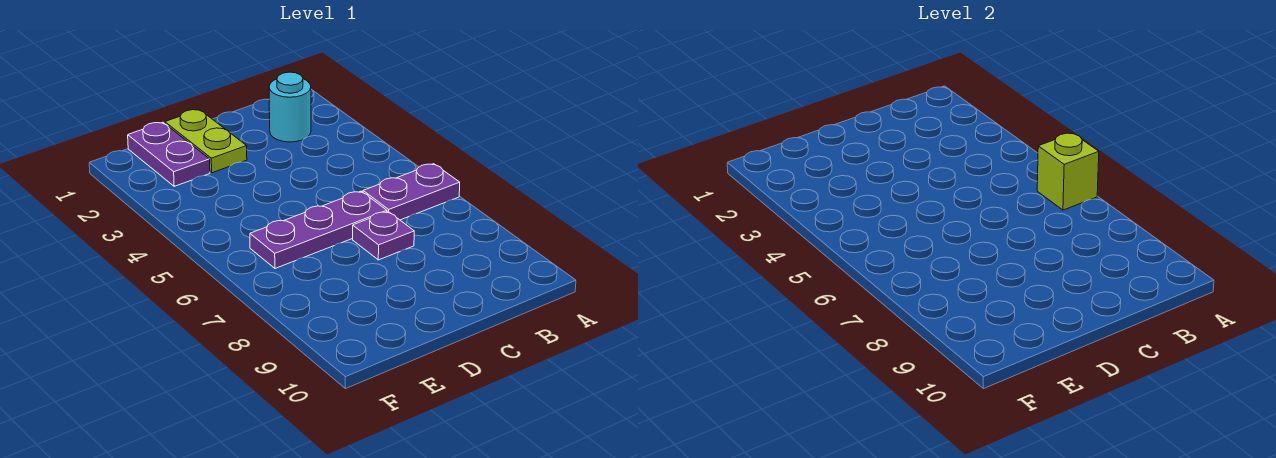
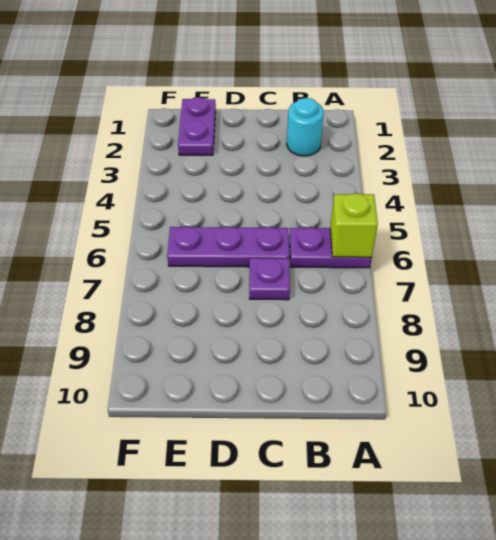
lime 1x2 plate [165,110,247,173] -> none

